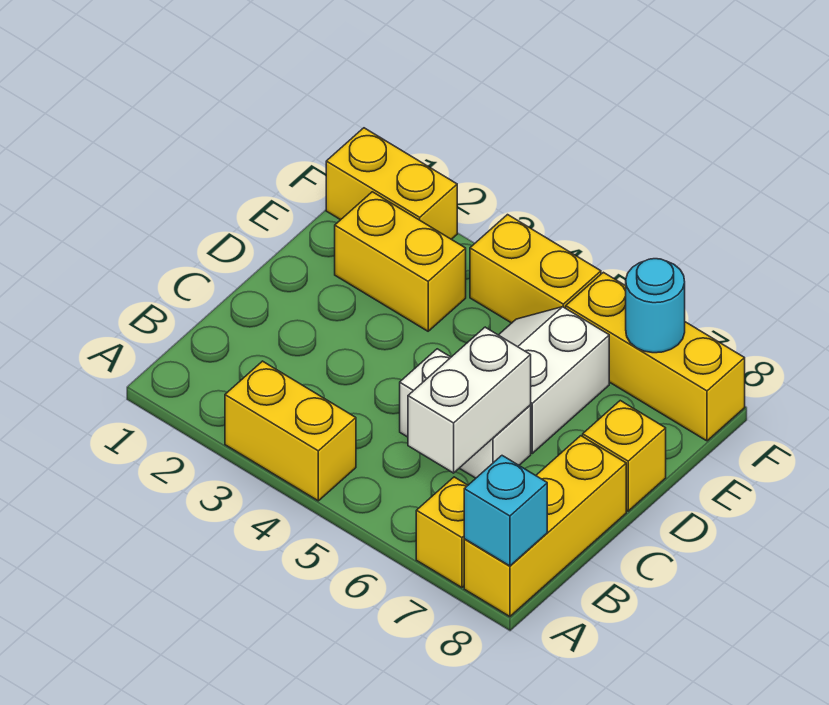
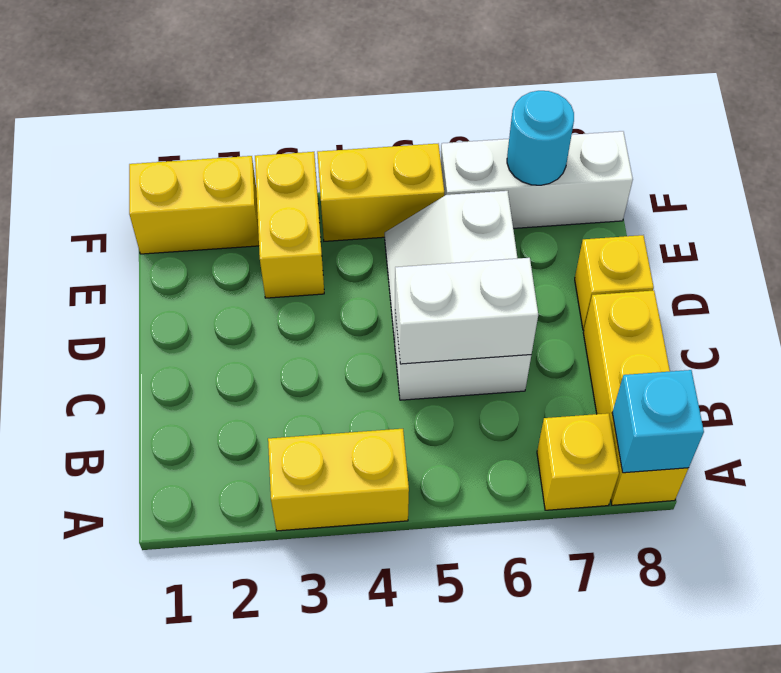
white 1x2 brick [408,327,531,473] -> white 1x2 brick turned to [395,258,538,364]
yellow 1x2 brick [335,192,466,331] -> yellow 1x2 brick turned to [255,152,324,298]
yellow 1x3 brick [566,272,745,441] -> white 1x3 brick [441,131,633,228]

